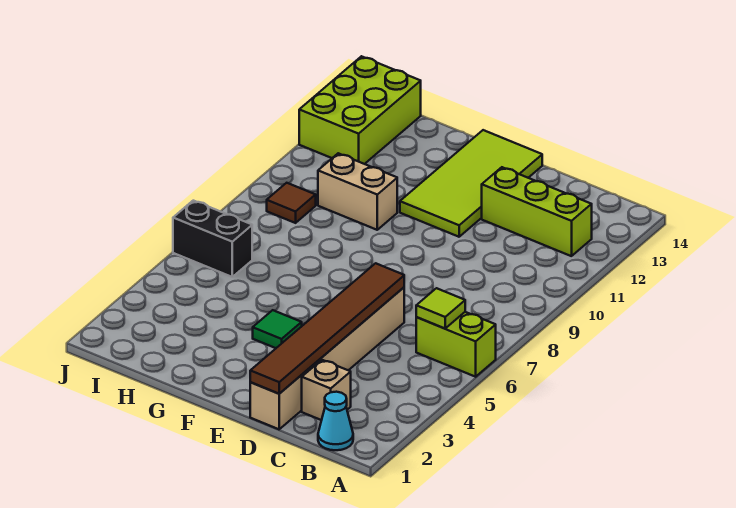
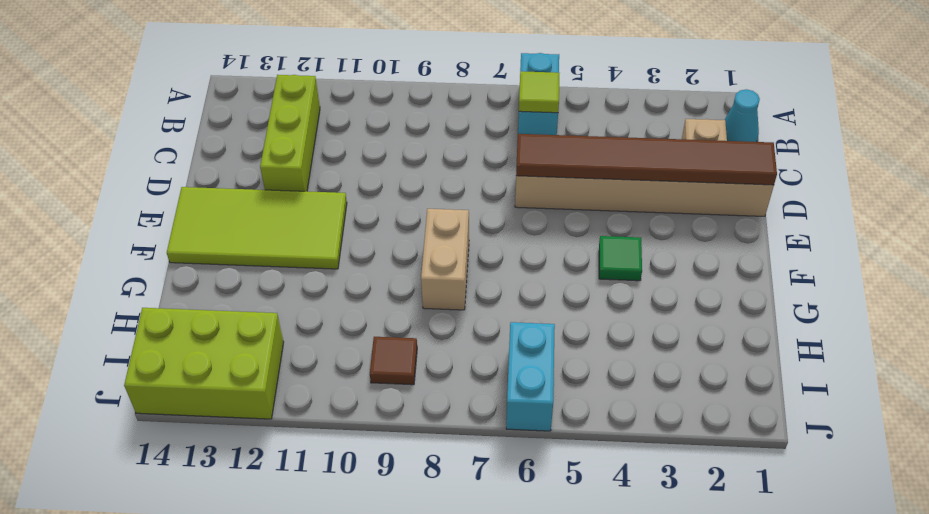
lime 1x2 brick [416,312,496,377] -> cyan 1x2 brick [518,53,559,135]
tan 1x2 brick [318,153,397,230] -> tan 1x2 brick moved to [421,209,469,310]
black 1x2 brick [173,201,252,277] -> cyan 1x2 brick [506,322,555,431]

